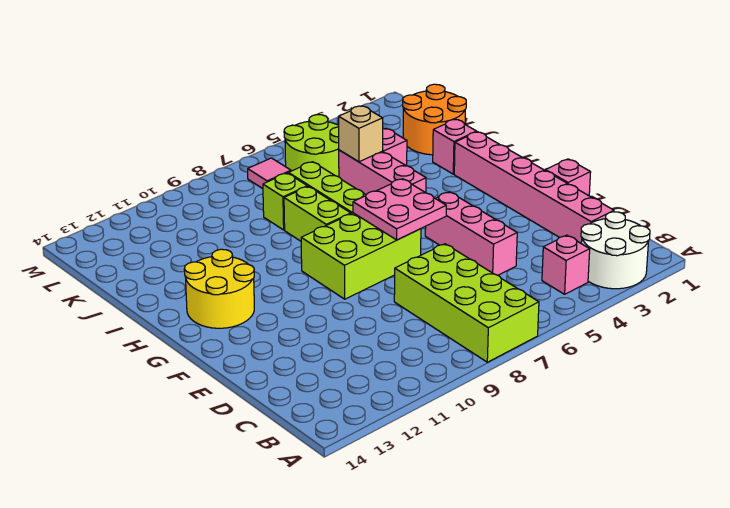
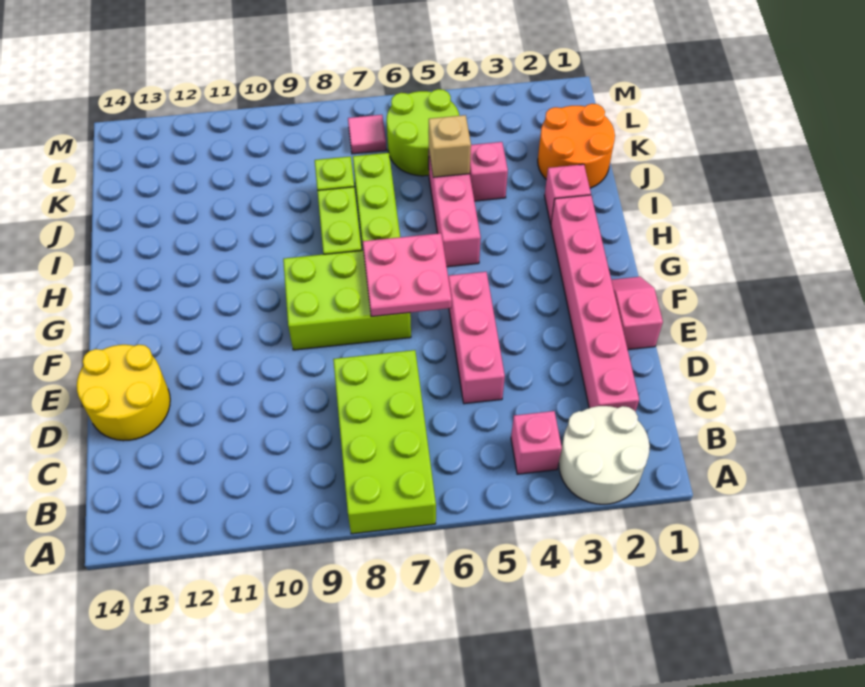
yellow 2x2 round brick [184,249,254,328] -> yellow 2x2 round brick moved to [77,345,170,441]

